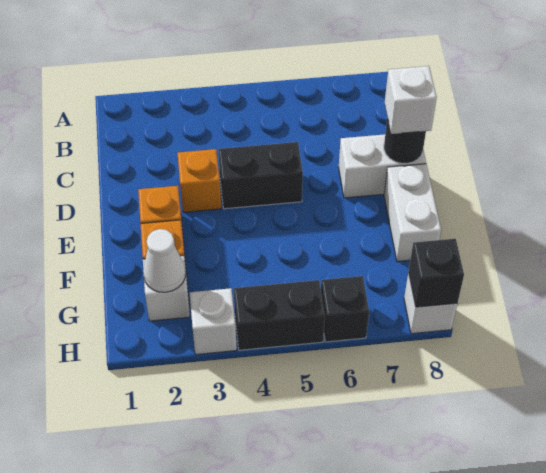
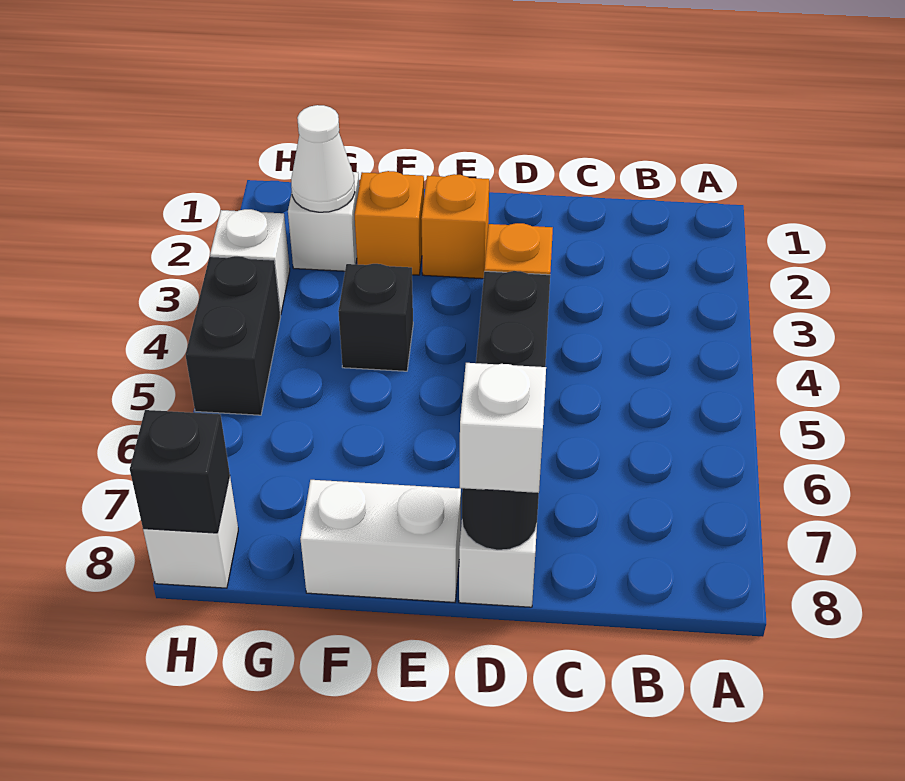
black 1x1 brick [321,276,369,342] -> black 1x1 brick moved to [338,264,413,371]

